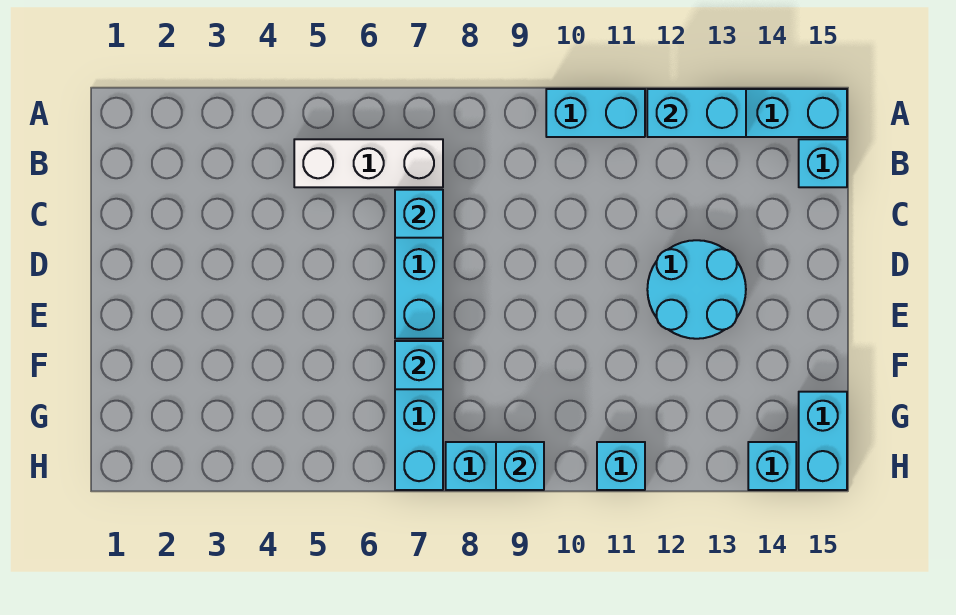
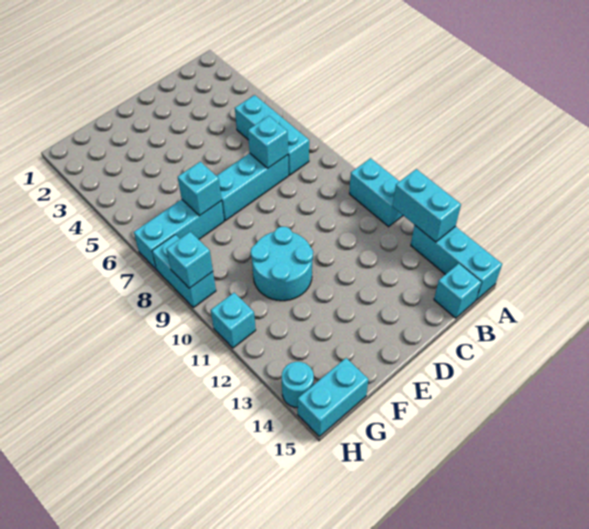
white 1x3 brick [294,139,443,187] -> cyan 1x3 brick [235,95,309,175]
cyan 2x2 round brick [647,240,746,339] -> cyan 2x2 round brick moved to [251,227,313,301]
cyan 1x1 brick [748,442,796,490] -> cyan 1x1 round brick [282,362,314,408]

